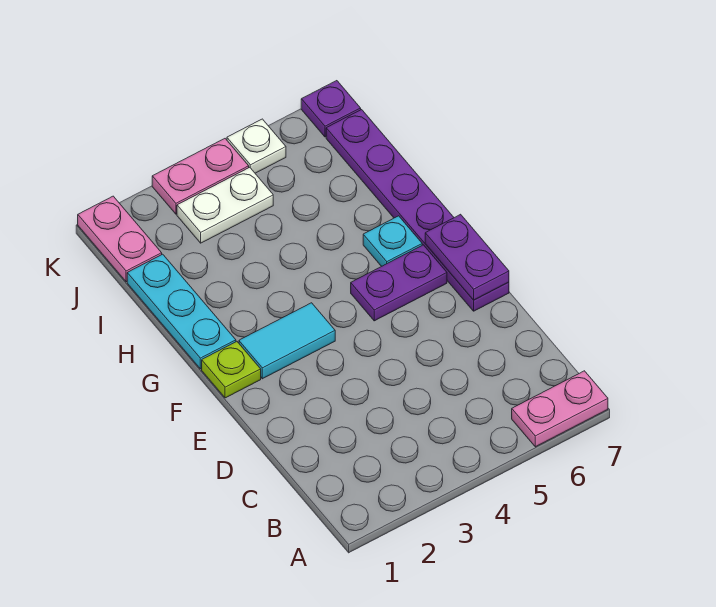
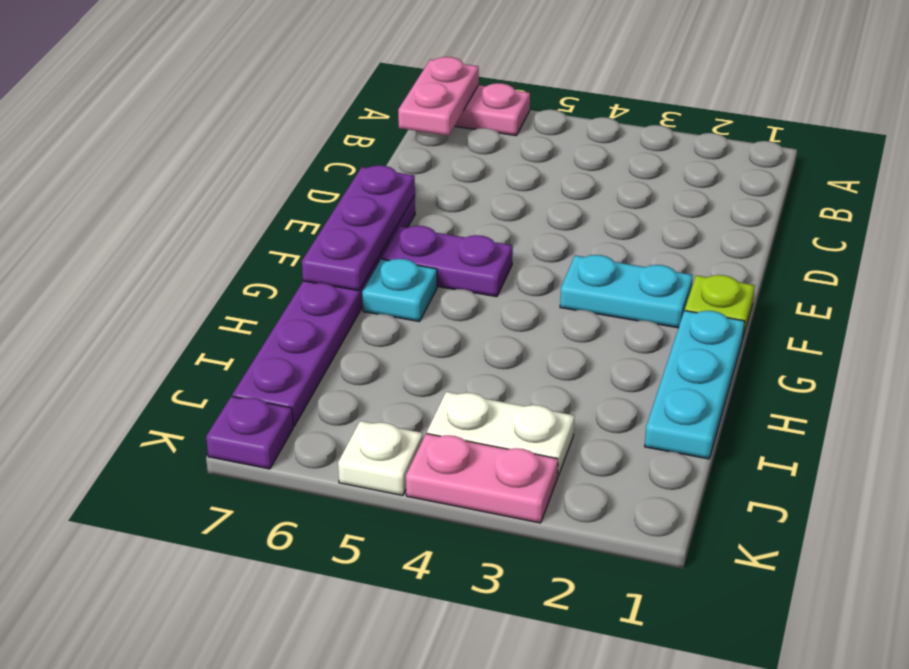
purple 1x2 plate [425,214,509,300] -> purple 1x3 plate [302,165,415,291]
cyan 1x2 tile [239,303,335,379] -> cyan 1x2 plate [560,255,693,328]
pink 1x2 plate [78,196,162,282] -> pink 1x2 plate moved to [398,57,479,136]

